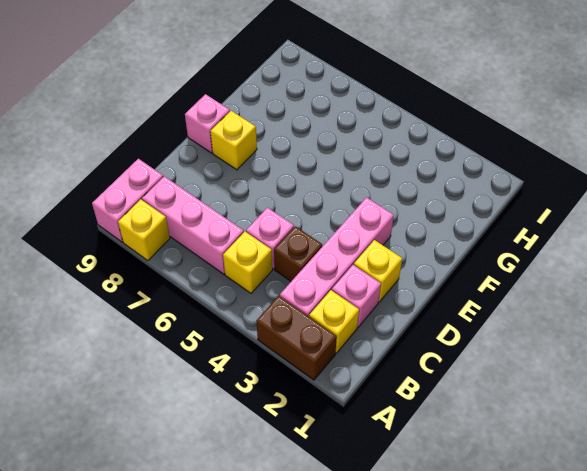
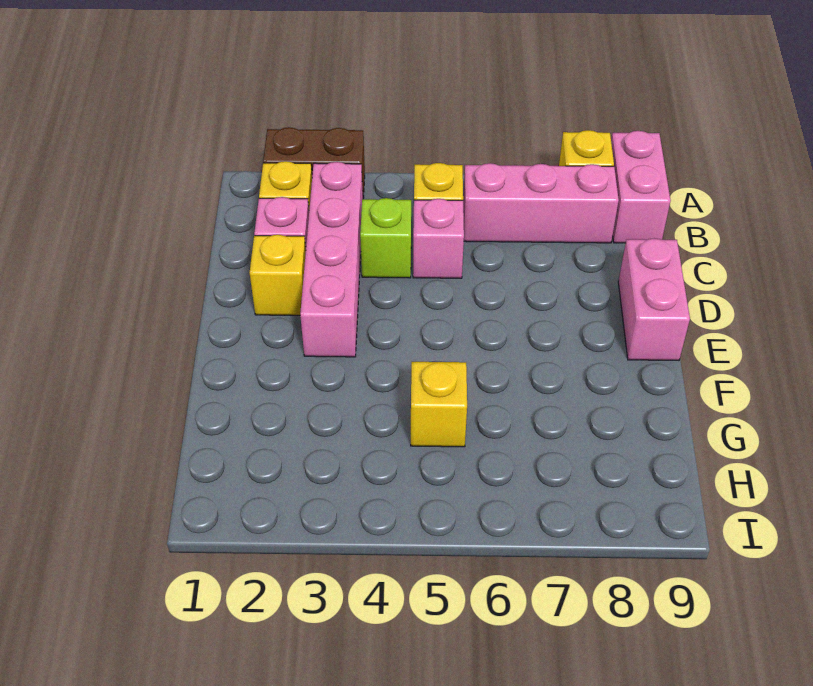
brown 1x1 brick [274,226,322,281] -> lime 1x1 brick [360,198,411,278]
yellow 1x1 brick [210,111,257,170] -> yellow 1x1 brick moved to [411,362,467,447]
pink 1x1 brick [185,94,230,153] -> pink 1x2 brick [618,238,690,360]

